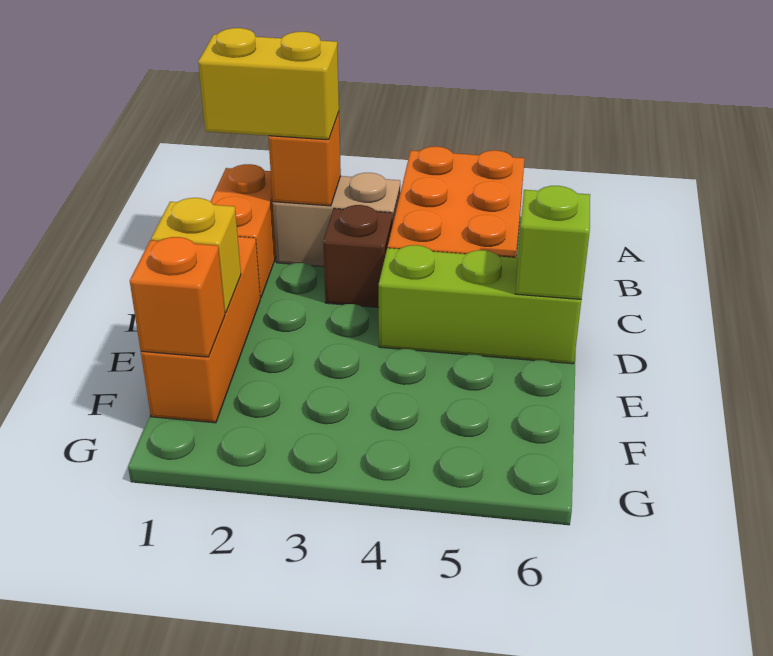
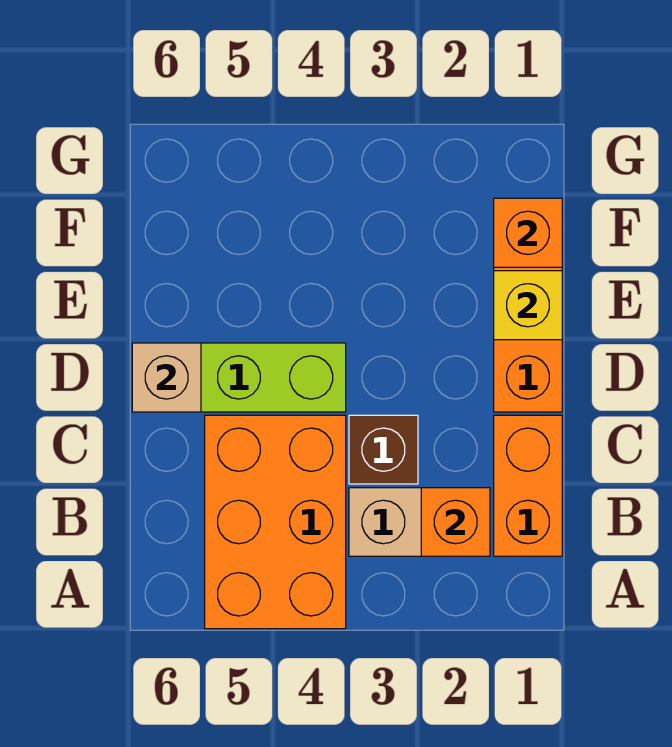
yellow 1x2 brick [198,28,339,140] -> none
lime 1x1 brick [515,186,590,299] -> tan 1x1 brick [132,343,201,412]

